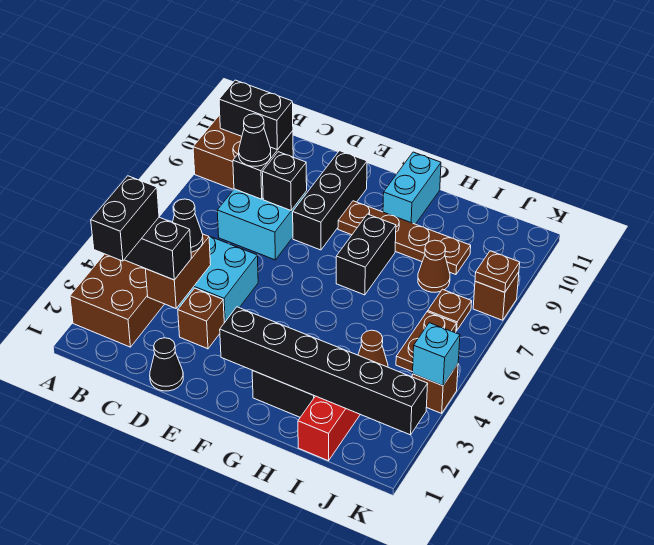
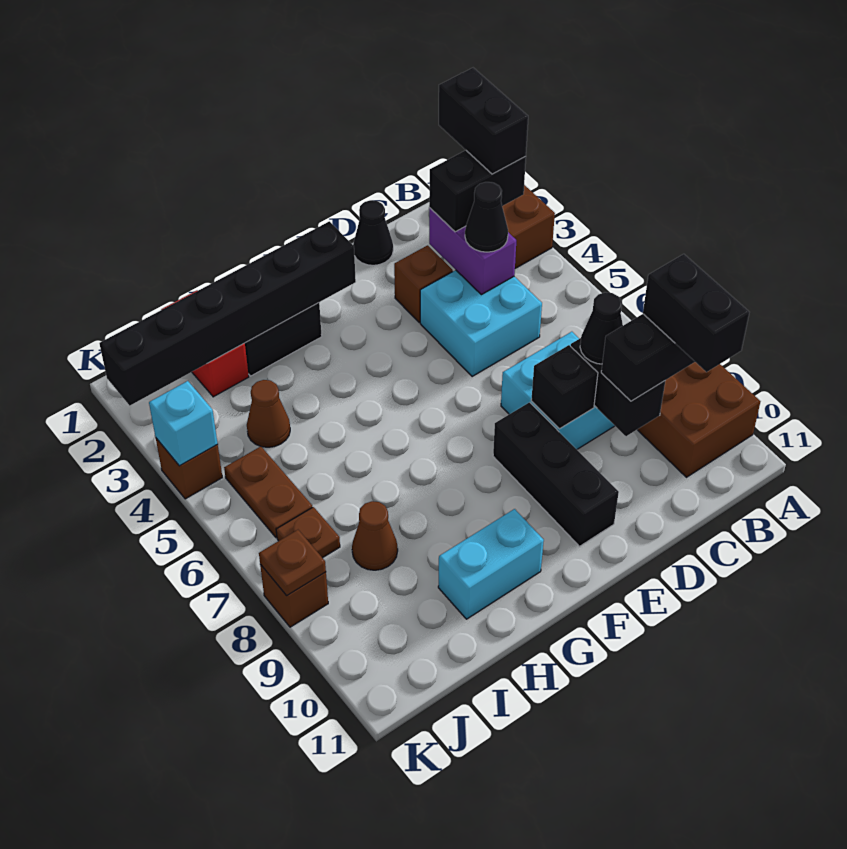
brown 1x2 brick [146,234,211,309] -> purple 1x2 brick [429,208,516,295]
brown 1x4 plate [338,201,471,275] -> none
black 1x2 brick [336,214,396,295] -> black 1x2 brick moved to [643,254,750,372]
cyan 1x2 brick [383,152,441,224] -> cyan 1x2 brick turned to [438,509,544,619]

